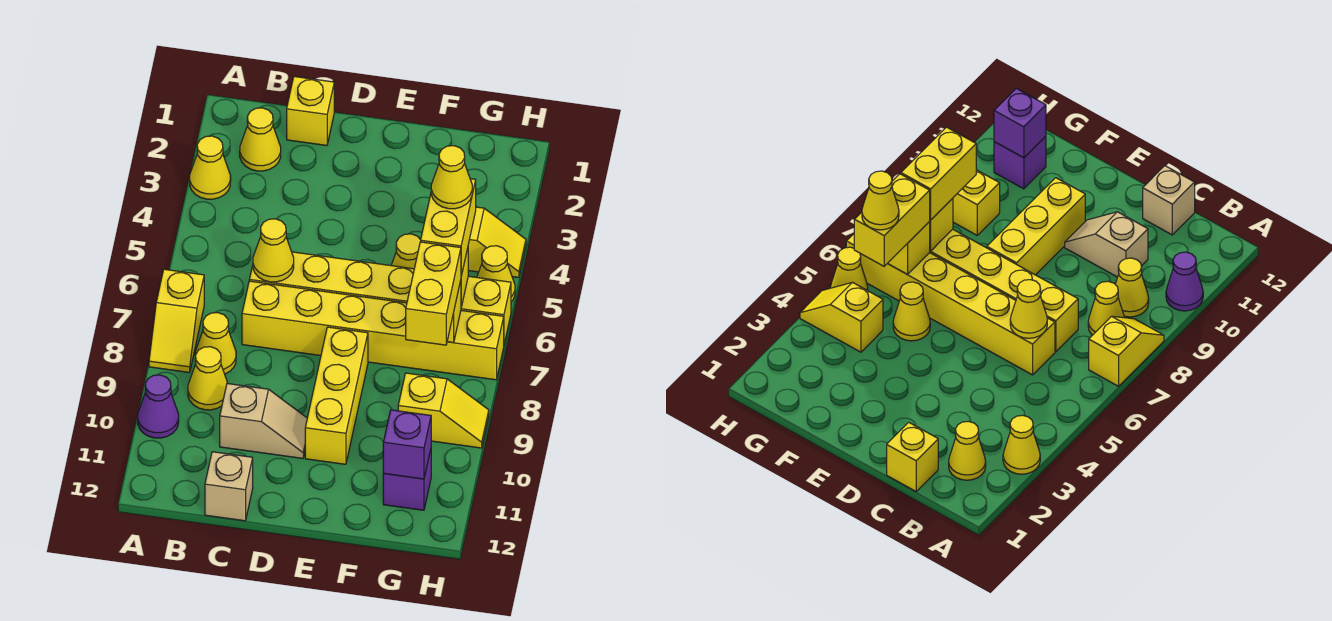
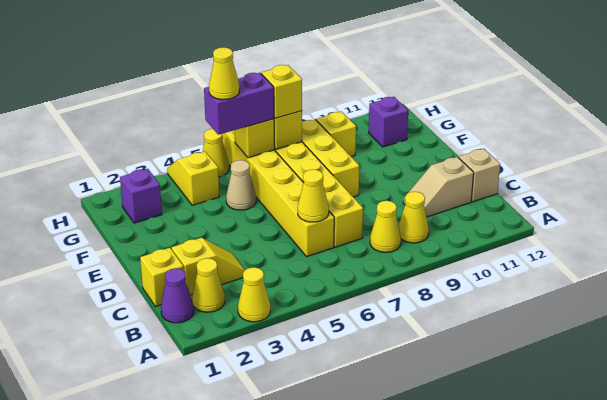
yellow 1x2 slope [149,269,204,373] -> yellow 1x2 slope moved to [172,238,245,295]
purple 1x1 cone [138,375,179,438] -> purple 1x1 cone moved to [161,268,194,323]
tan 1x2 slope [220,384,307,458] -> tan 1x2 slope turned to [403,157,474,217]
yellow 1x3 brick [305,327,368,464] -> yellow 1x3 brick turned to [302,120,359,197]
yellow 1x1 cone [391,234,421,269] -> tan 1x1 cone [226,160,256,210]
yellow 1x2 brick [421,179,476,276] -> purple 1x2 brick [204,73,274,135]
yellow 1x2 brick [406,242,461,345] -> yellow 1x1 brick [261,65,302,118]
purple 1x1 brick [383,410,431,479] -> purple 1x1 brick moved to [120,169,162,223]

